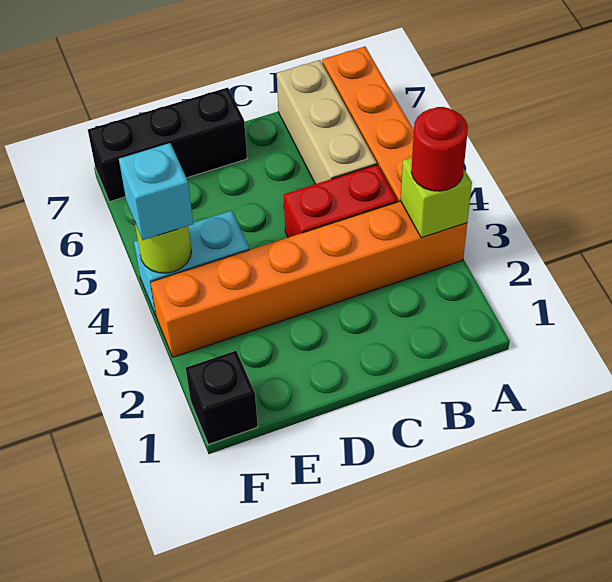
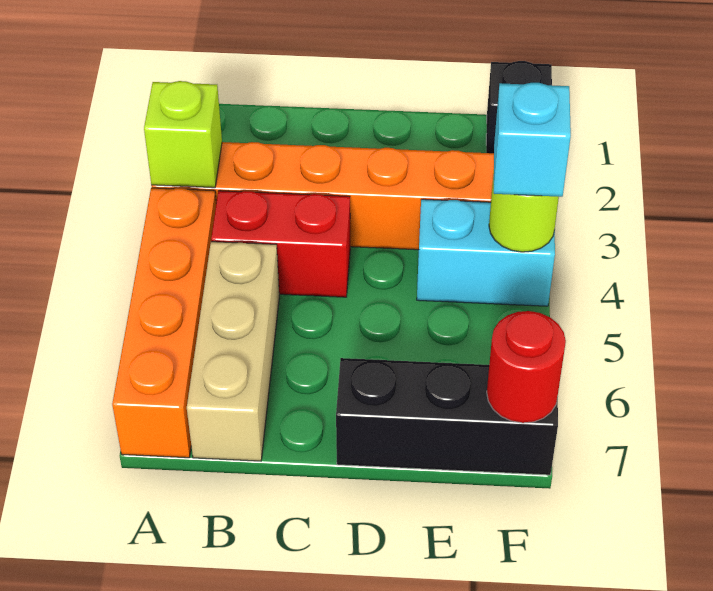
red 1x1 round brick [411,107,468,191] -> red 1x1 round brick moved to [487,311,566,423]

